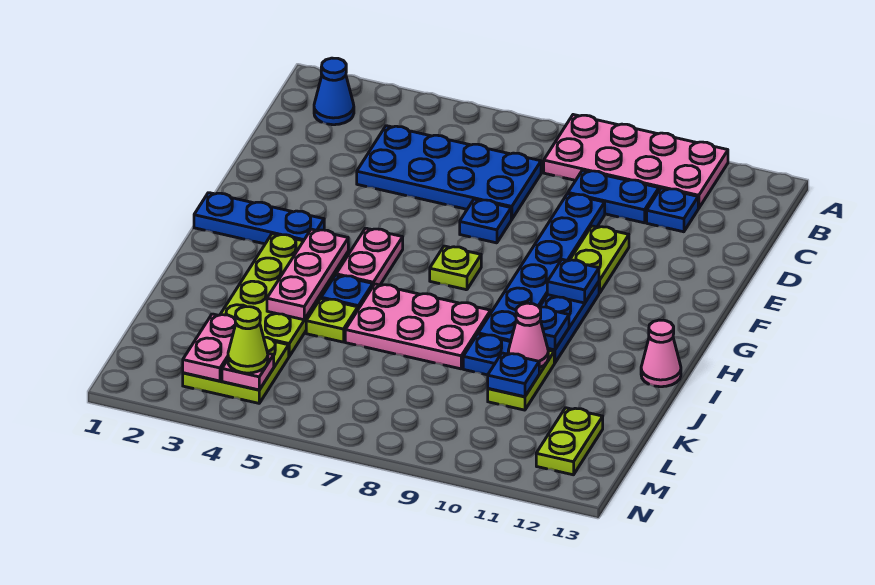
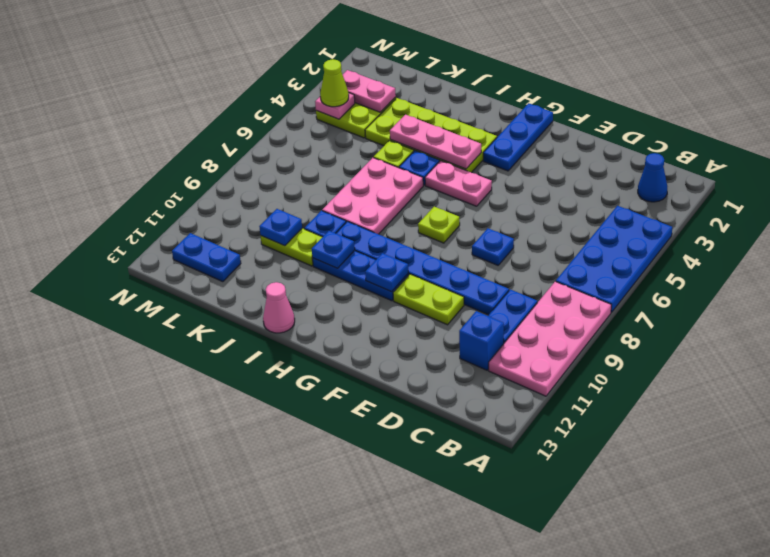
blue 2x4 plate [357,126,541,220] -> blue 2x4 plate moved to [556,206,672,312]
blue 1x1 plate [647,188,698,232] -> blue 1x1 brick [459,311,504,370]
pink 1x1 cone [508,303,548,368] -> none
lime 1x2 plate [536,408,603,475] -> blue 1x2 plate [172,233,241,282]

